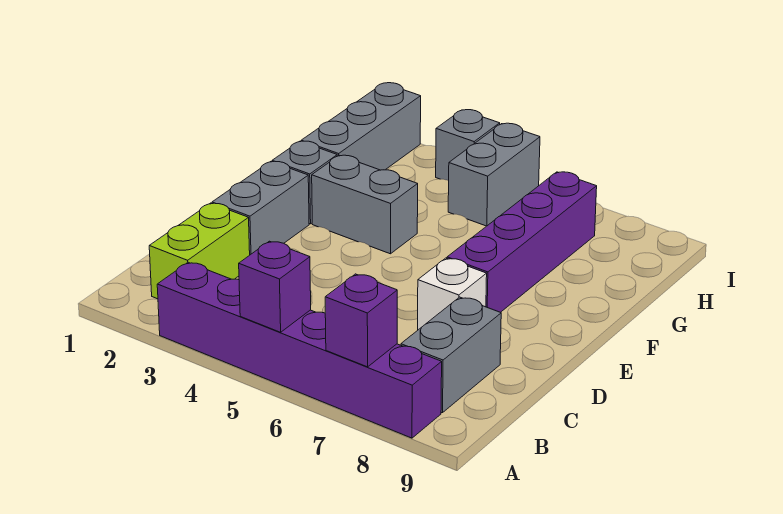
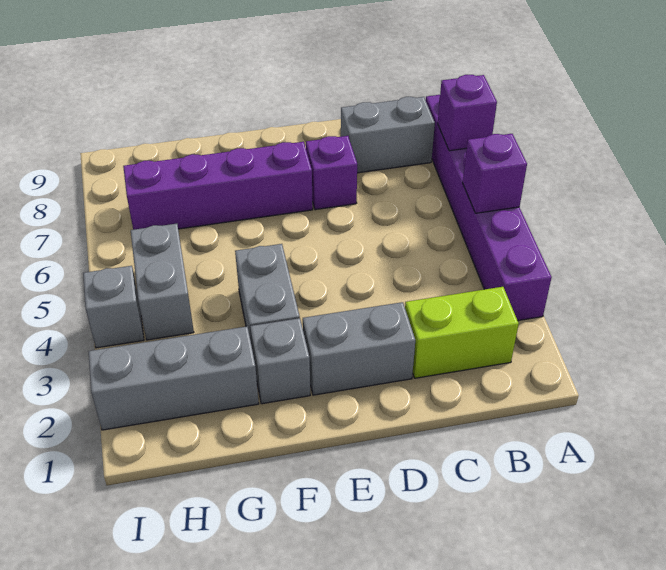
white 1x1 brick [418,258,487,330] -> purple 1x1 brick [306,136,357,210]
grey 1x2 brick [448,123,540,226] -> grey 1x2 brick turned to [131,224,194,340]

